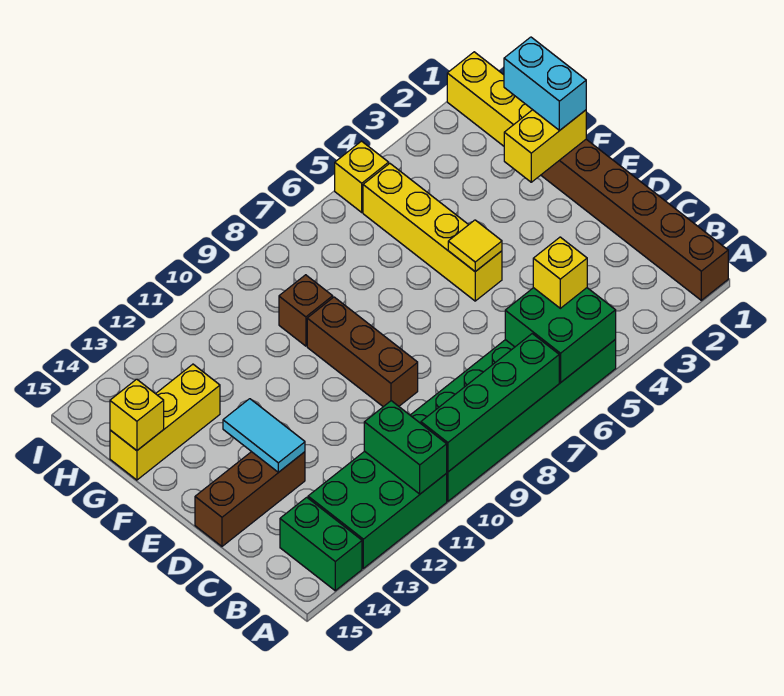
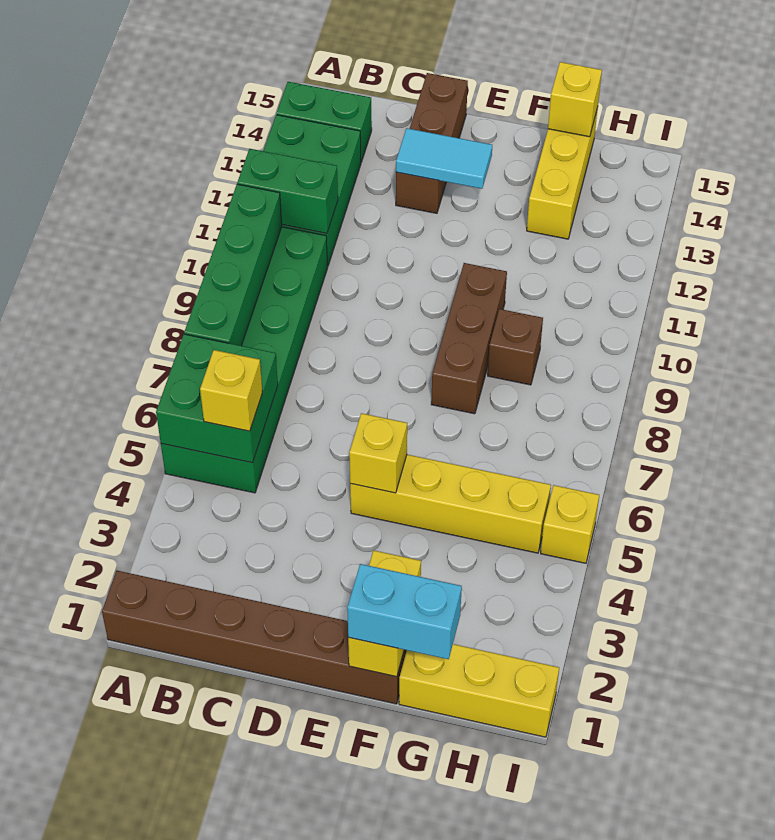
brown 1x3 brick [307,297,418,407] -> brown 1x3 brick turned to [431,263,507,414]
yellow 1x1 tile [448,220,502,272] -> yellow 1x1 brick [349,413,407,493]

